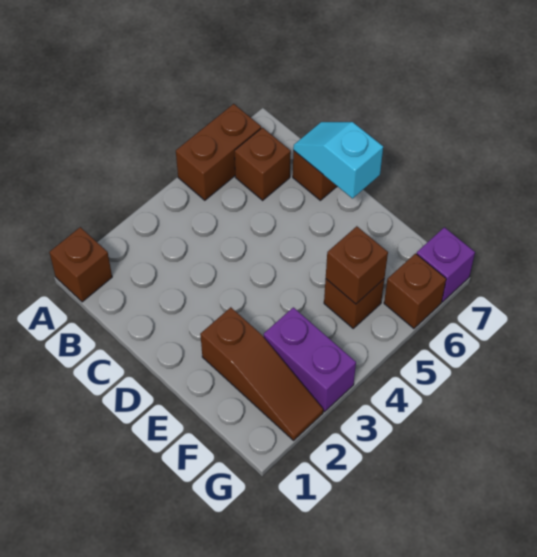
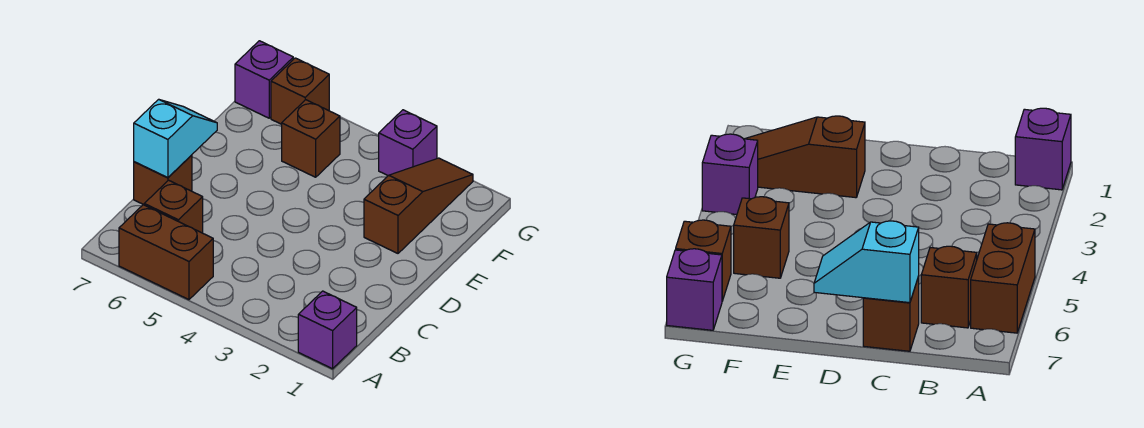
brown 1x1 brick [49,227,112,302] -> purple 1x1 brick [298,291,357,369]
cyan 1x2 slope [293,122,383,198] -> cyan 1x2 slope turned to [134,99,217,178]
purple 1x2 brick [264,307,356,412] -> purple 1x1 brick [379,110,437,175]
brown 1x1 brick [326,226,388,304] -> none

